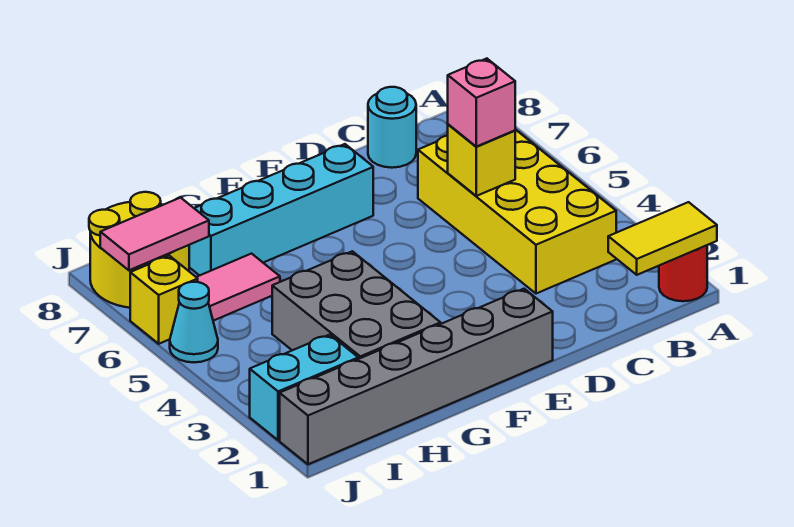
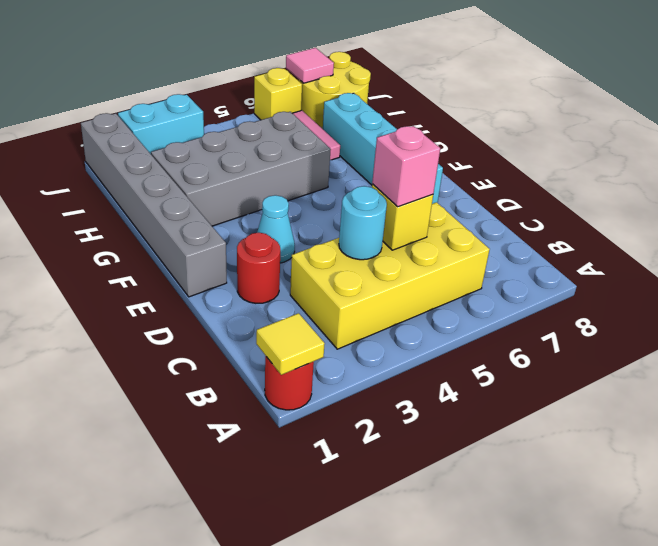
yellow 1x2 tile [608,202,717,275] -> yellow 1x1 tile [256,313,325,375]
cyan 1x1 round brick [368,87,416,168] -> cyan 1x1 round brick moved to [339,186,387,260]
none -> red 1x1 round brick [237,233,280,303]
grey 2x3 brick [272,251,441,359] -> grey 2x4 brick [151,112,331,226]
cyan 1x2 brick [250,335,358,440] -> cyan 1x2 brick turned to [118,94,204,154]
pink 1x2 tile [100,198,209,270] -> pink 1x1 tile [286,48,334,83]
cyan 1x1 cone [170,282,218,362] -> cyan 1x1 cone moved to [257,195,295,263]

